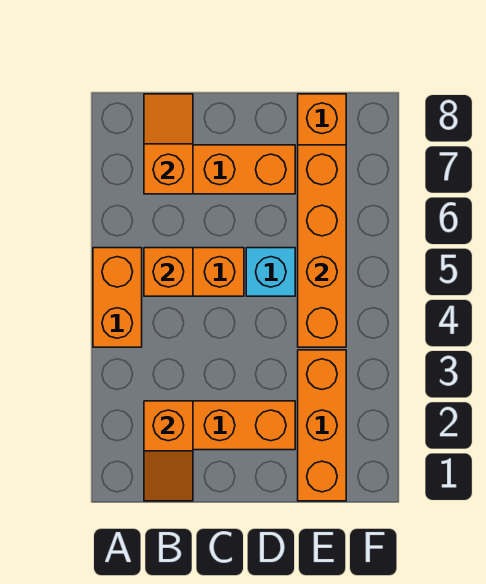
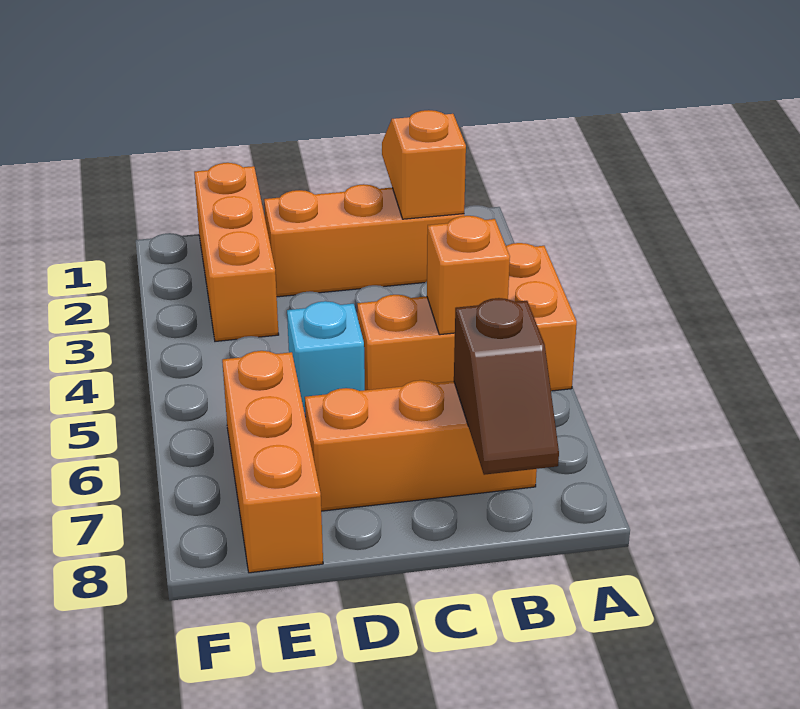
orange 1x2 slope [144,94,193,194] -> brown 1x2 slope [454,298,559,475]
orange 1x4 brick [298,145,346,347] -> none

